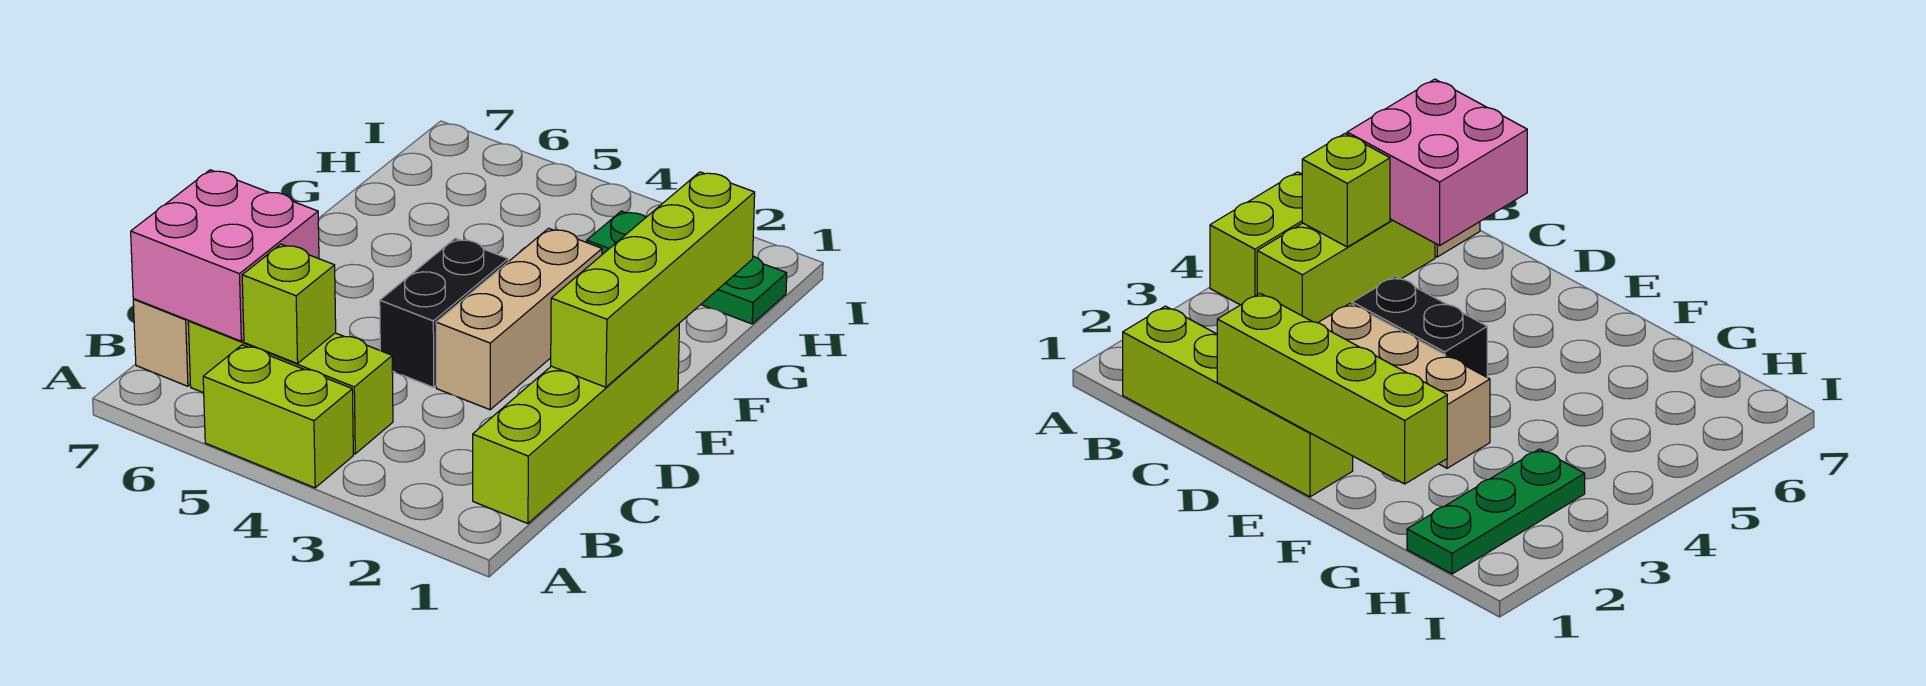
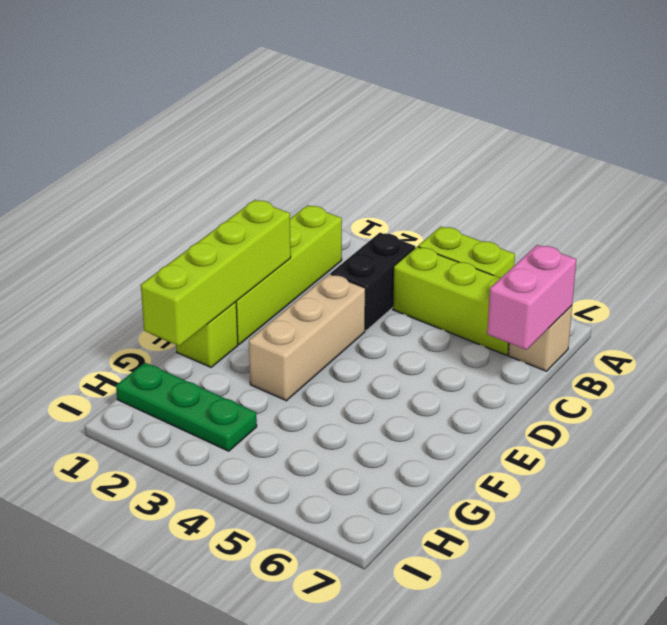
lime 1x1 brick [242,244,336,364] -> lime 1x1 brick moved to [176,302,238,367]
pink 2x2 brick [131,170,319,341] -> pink 1x2 brick [487,245,576,350]
black 1x2 brick [380,238,508,387] -> black 1x2 brick moved to [331,233,415,331]

